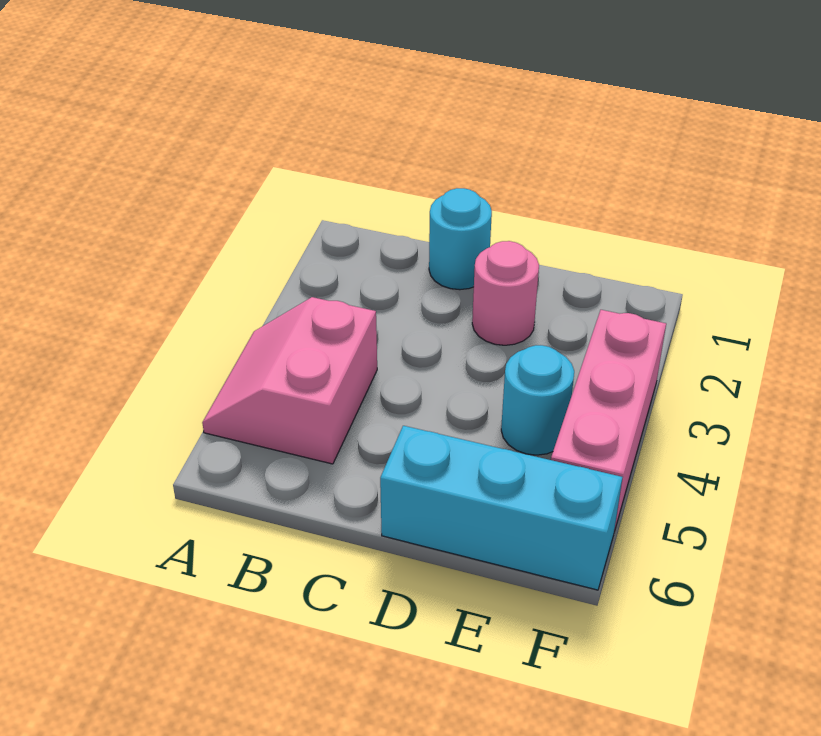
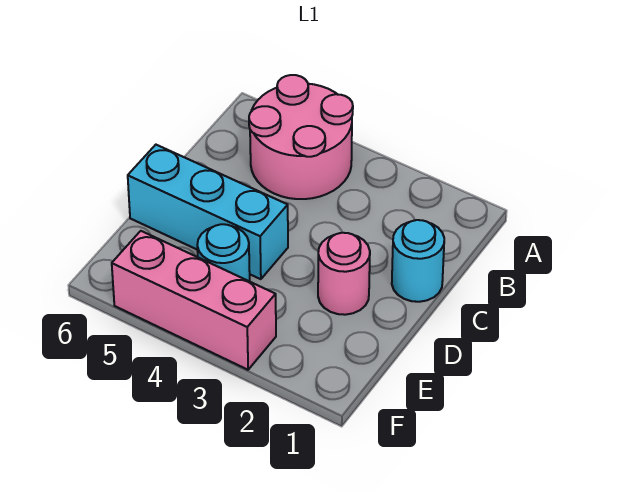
pink 2x2 slope [202,297,377,464] -> pink 2x2 round brick [249,75,353,199]
cyan 1x3 brick [380,426,623,590] -> cyan 1x3 brick turned to [128,145,288,279]

